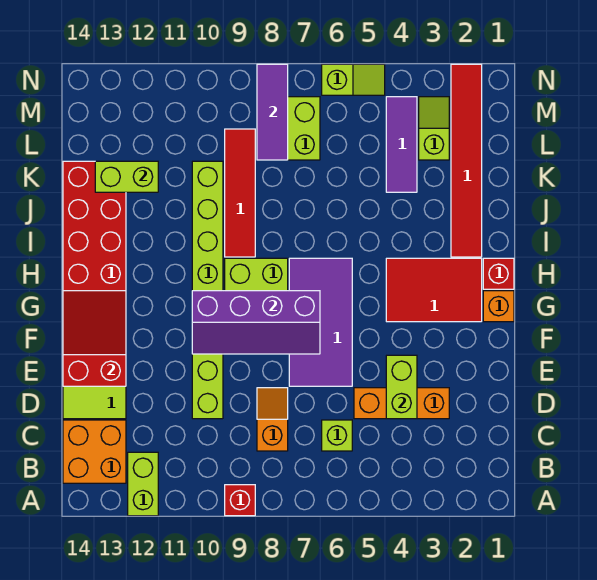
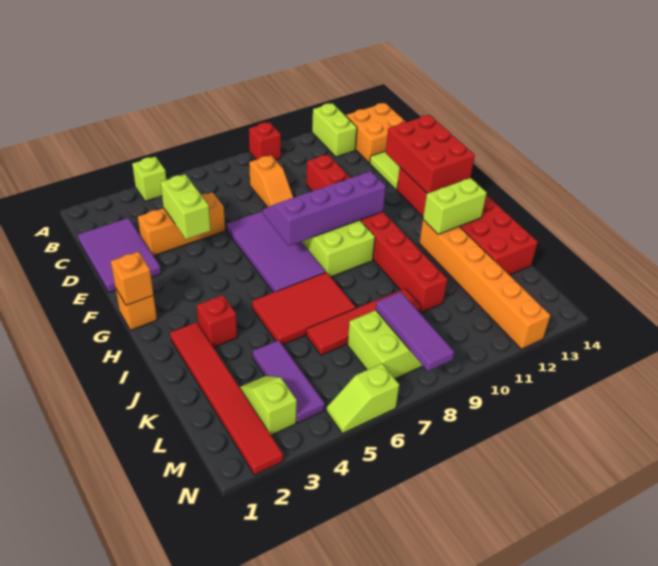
none -> purple 2x3 tile [78,218,161,292]
lime 1x1 brick [322,420,352,451] -> lime 1x1 brick moved to [132,157,166,201]
lime 1x8 brick [192,161,223,419] -> red 1x8 brick [306,155,447,313]
red 2x3 slope [63,291,126,386] -> red 2x3 brick [386,115,475,194]
none -> orange 1x1 brick [111,252,154,305]
red 2x3 tile [386,258,482,322] -> red 2x3 tile moved to [252,272,356,345]
red 1x1 brick [483,258,514,289] -> red 1x1 brick moved to [197,295,237,347]
red 1x4 tile [225,129,255,257] -> red 1x4 tile turned to [306,288,421,355]
none -> orange 1x6 brick [419,220,550,349]
lime 1x2 brick [95,161,158,192] -> lime 1x2 brick moved to [423,178,487,234]
lime 1x2 slope [419,97,449,160] -> lime 1x2 slope turned to [240,376,297,435]

